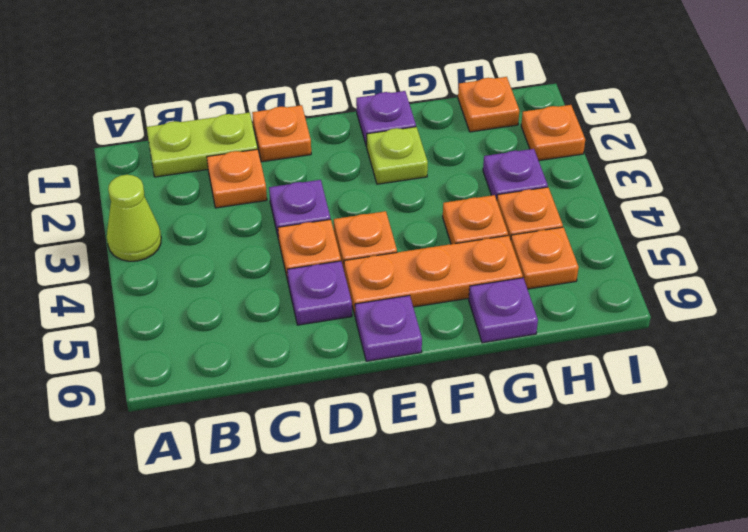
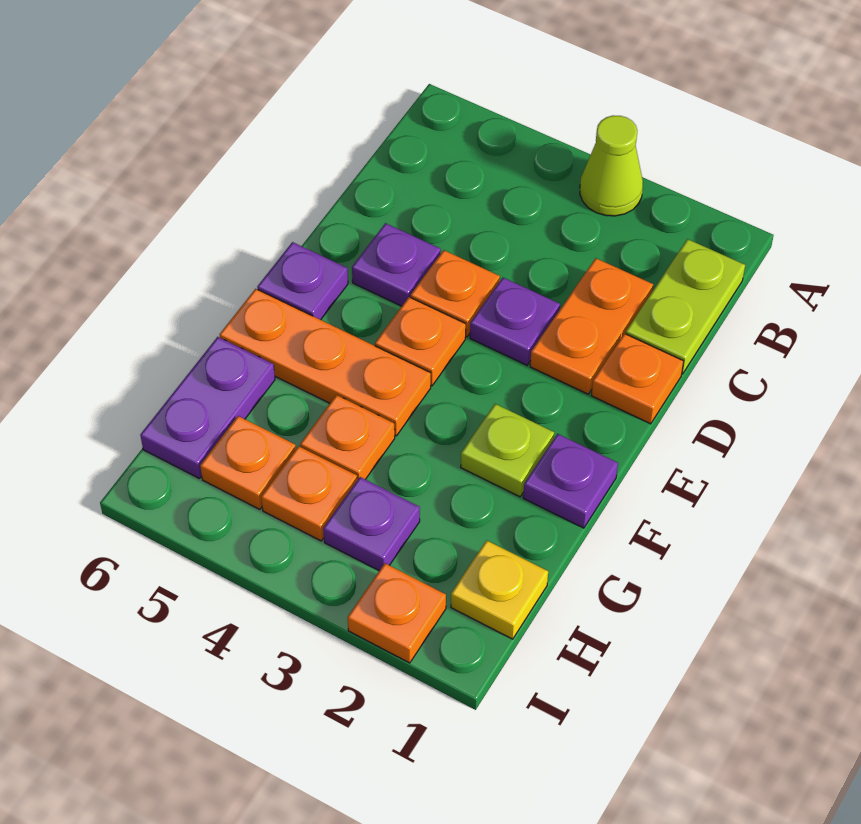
orange 1x1 plate [207,149,267,208] -> orange 1x2 plate [530,258,653,394]
orange 1x3 plate [344,235,523,315] -> orange 1x3 plate turned to [220,289,431,436]
purple 1x1 plate [469,278,538,343] -> purple 1x2 plate [140,337,275,479]
orange 1x1 plate [458,77,519,132] -> yellow 1x1 plate [451,540,548,639]

